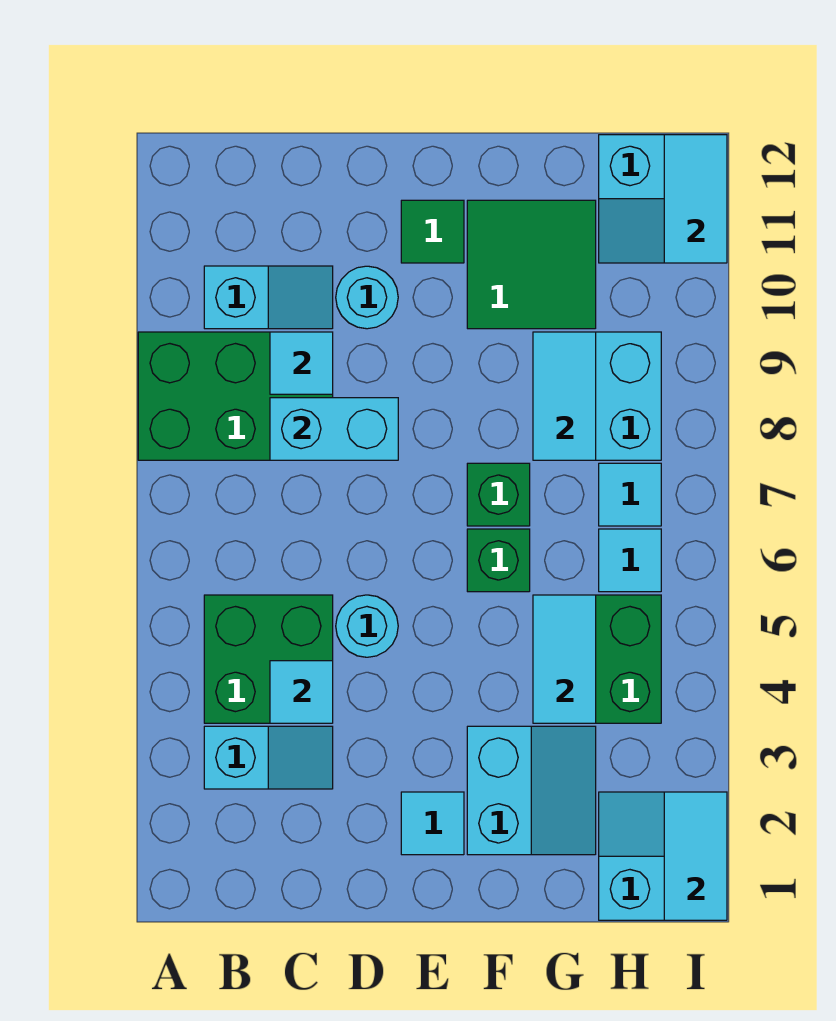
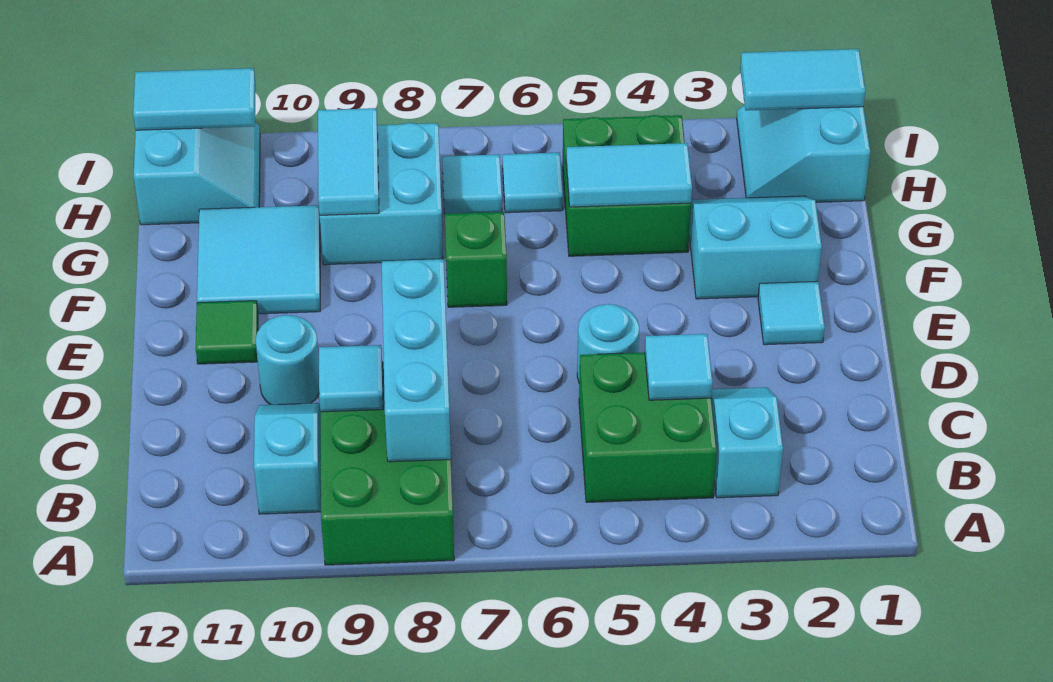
cyan 1x2 brick [270,398,398,460] -> cyan 1x3 brick [382,259,451,462]
green 1x1 brick [467,529,530,592] -> none
green 2x2 tile [467,200,596,329] -> cyan 2x2 tile [197,205,320,314]
cyan 1x2 tile [533,332,596,460] -> cyan 1x2 tile turned to [318,108,379,215]

